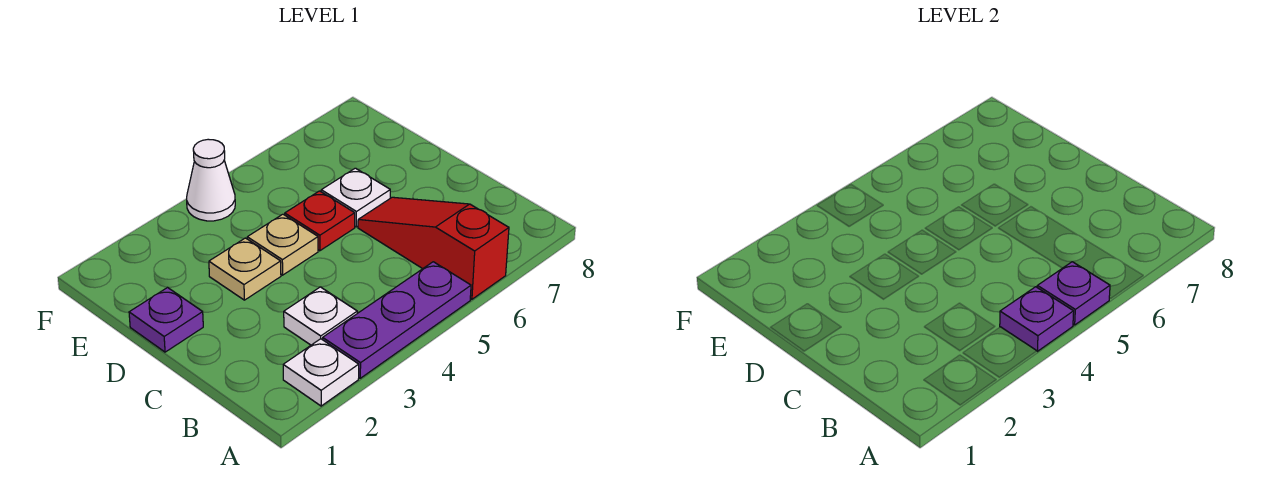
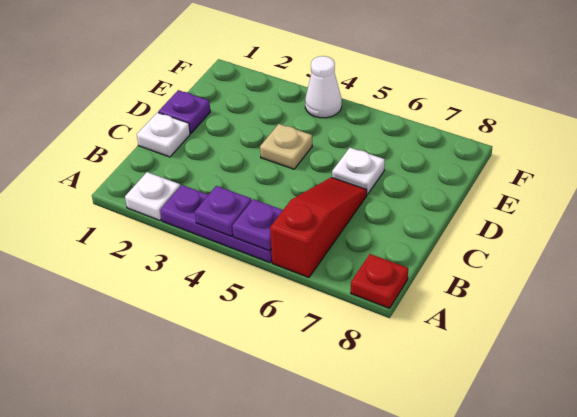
white 1x1 plate [284,287,357,345] -> white 1x1 plate moved to [137,112,190,157]
tan 1x1 plate [209,238,281,300] -> none
red 1x1 plate [285,191,355,251] -> red 1x1 plate moved to [351,254,408,308]

